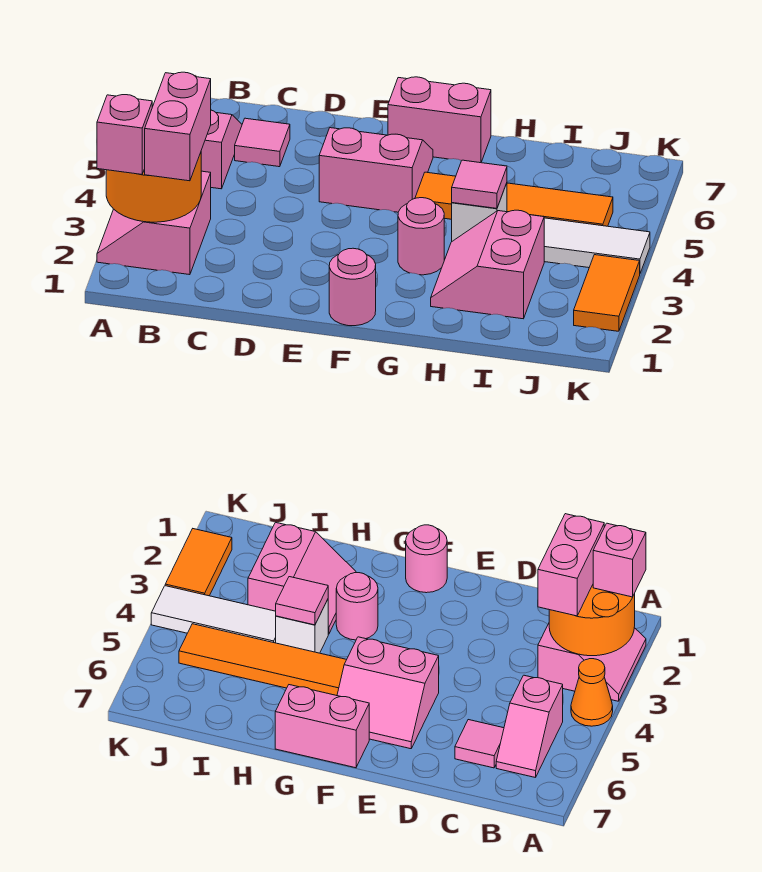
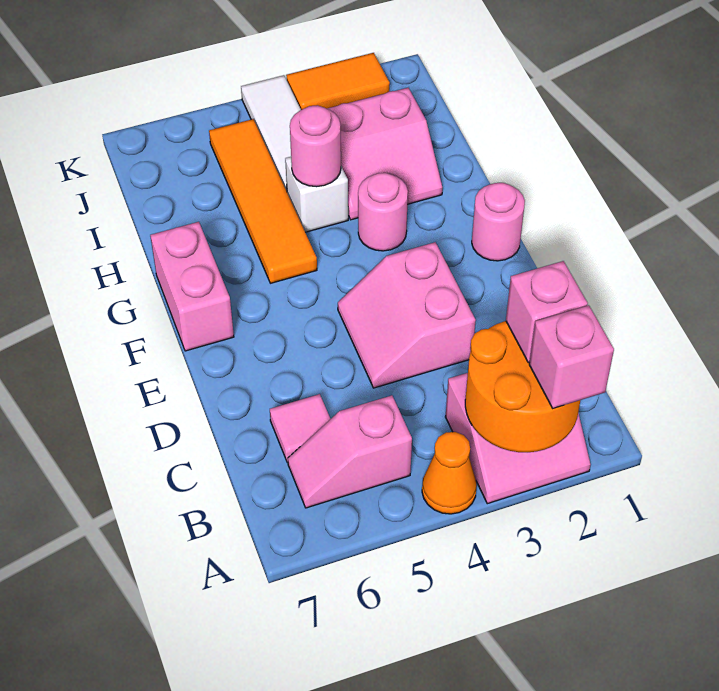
pink 1x2 brick [145,72,211,181] -> pink 1x1 brick [506,261,588,362]
pink 2x2 slope [319,128,433,212] -> pink 2x2 slope moved to [338,242,476,388]
pink 1x1 tile [452,160,507,208] -> pink 1x1 round brick [290,105,341,187]

